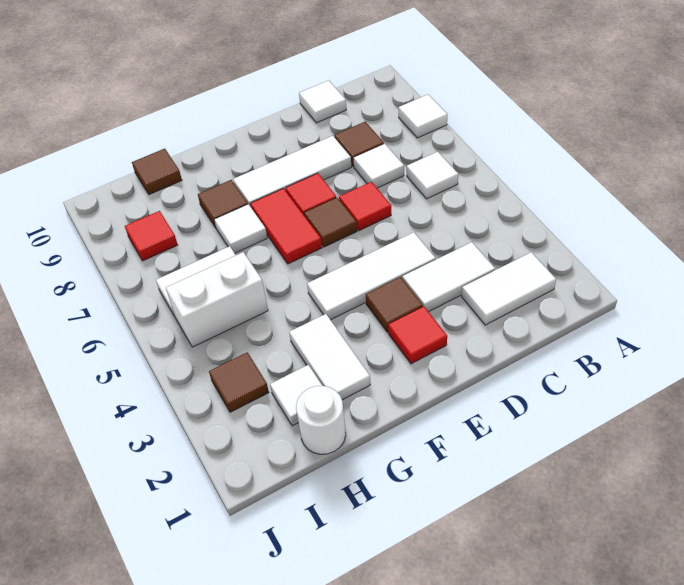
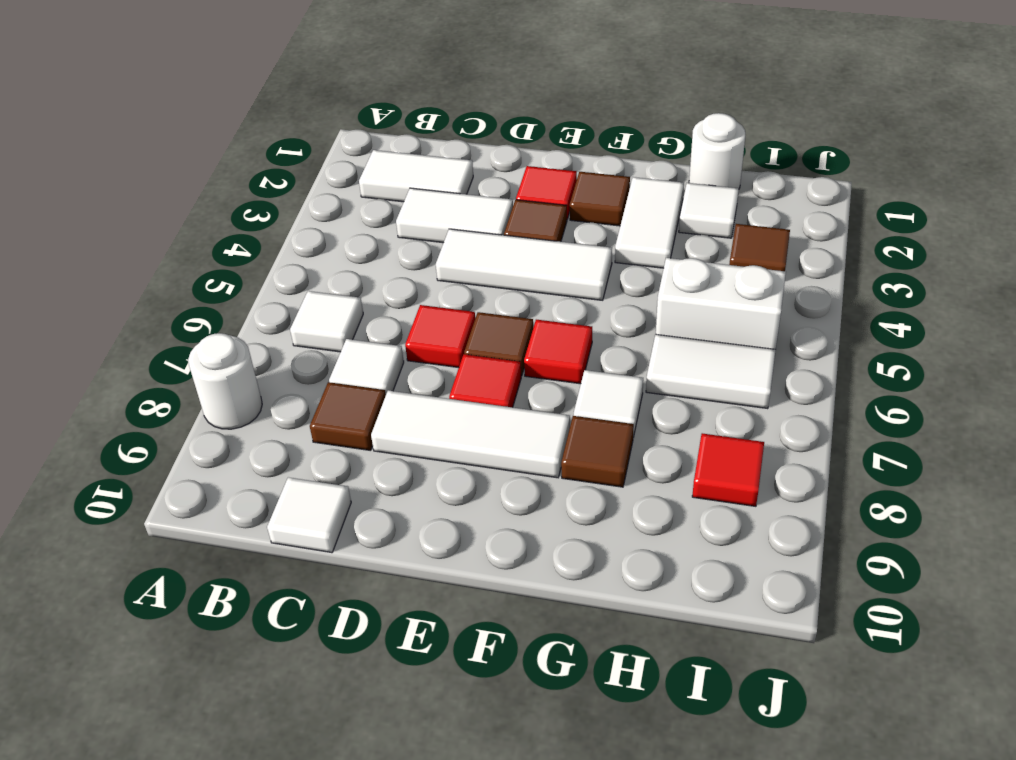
white 1x1 tile [399,94,448,138] -> white 1x1 round brick [188,333,262,429]
red 1x2 tile [250,189,322,264] -> red 1x1 tile [524,320,592,384]
brown 1x1 tile [132,149,182,194] -> brown 1x1 tile moved to [570,172,630,226]

